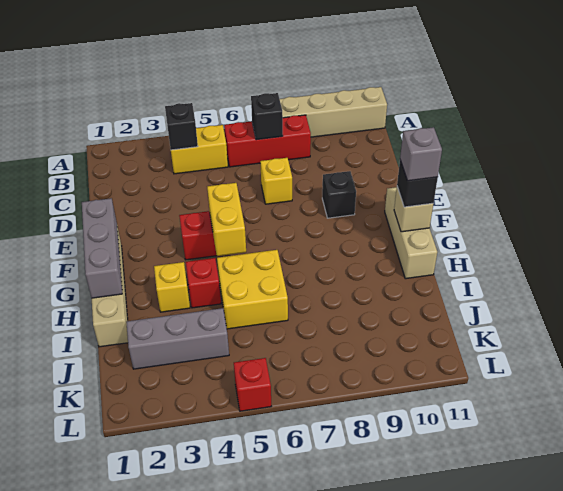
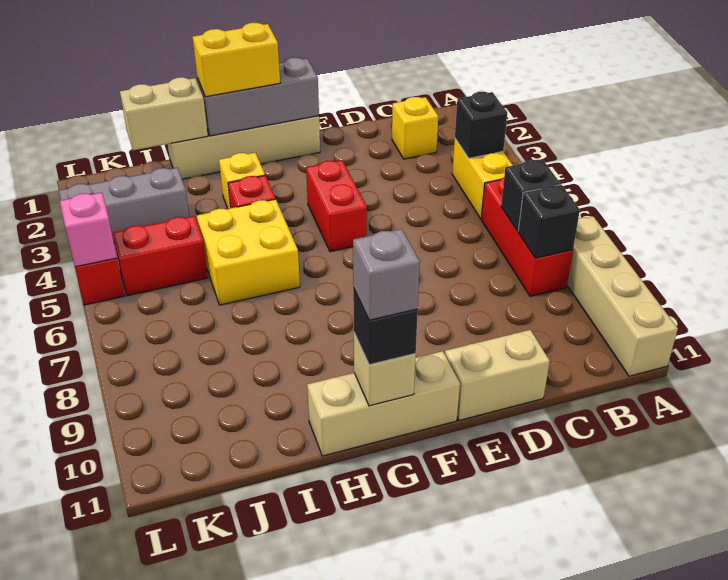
yellow 1x1 brick [260,158,292,204] -> yellow 1x1 brick moved to [392,97,438,159]
none -> tan 1x2 brick [445,330,550,420]
black 1x1 brick [322,171,356,218] -> black 1x1 brick moved to [518,185,580,258]
yellow 1x2 brick [207,183,246,256] -> yellow 1x2 brick moved to [193,23,280,97]
none -> tan 1x2 brick [120,77,208,150]
grey 1x3 brick [126,308,229,369] -> grey 1x3 brick turned to [59,168,189,241]
none -> red 1x2 brick [113,216,208,296]
none -> pink 1x1 brick [60,193,117,267]

